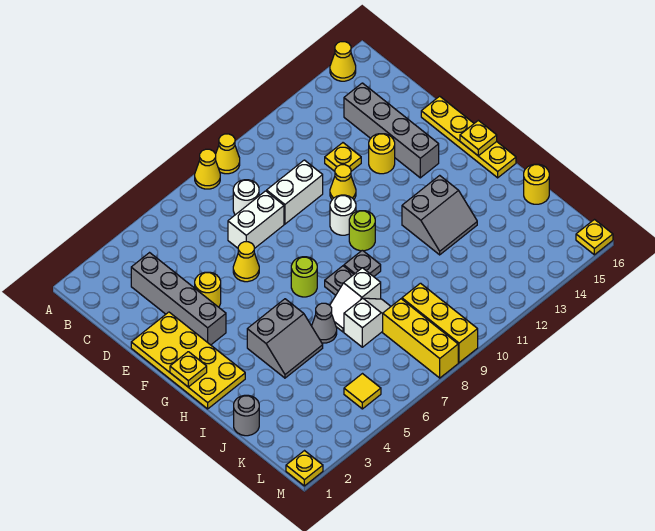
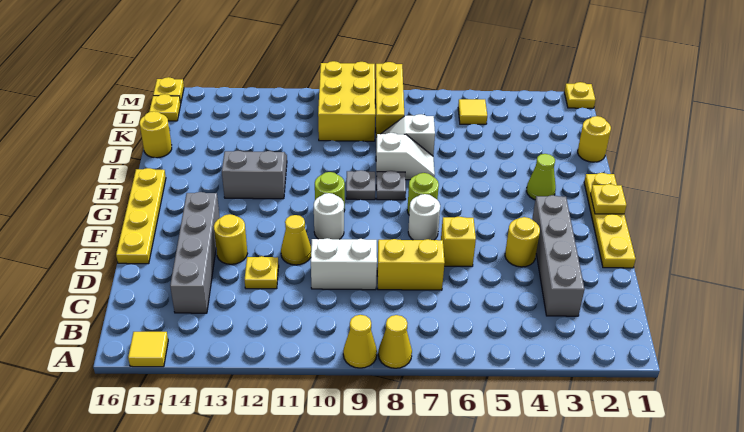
yellow 1x1 cone [330,42,356,81] -> yellow 1x1 tile [128,332,168,367]
white 1x1 round brick [233,180,259,215] -> white 1x1 round brick moved to [408,194,440,240]
white 1x2 brick [228,191,284,249] -> yellow 1x2 brick [377,239,445,290]
yellow 2x4 plate [131,312,245,409] -> yellow 1x4 plate [584,173,636,268]
yellow 1x1 cone [233,242,259,282] -> yellow 1x1 brick [441,216,476,267]
yellow 1x1 plate [460,120,497,156] -> yellow 1x1 plate moved to [149,94,181,121]
none -> lime 1x1 cone [526,154,556,200]
grey 2x2 slope [247,299,323,378] -> none
grey 1x1 cone [312,303,337,343] -> none
grey 1x1 round brick [234,395,259,436] -> yellow 1x1 round brick [578,116,611,162]
yellow 1x3 brick [402,283,478,363] -> yellow 2x3 brick [318,61,375,141]

